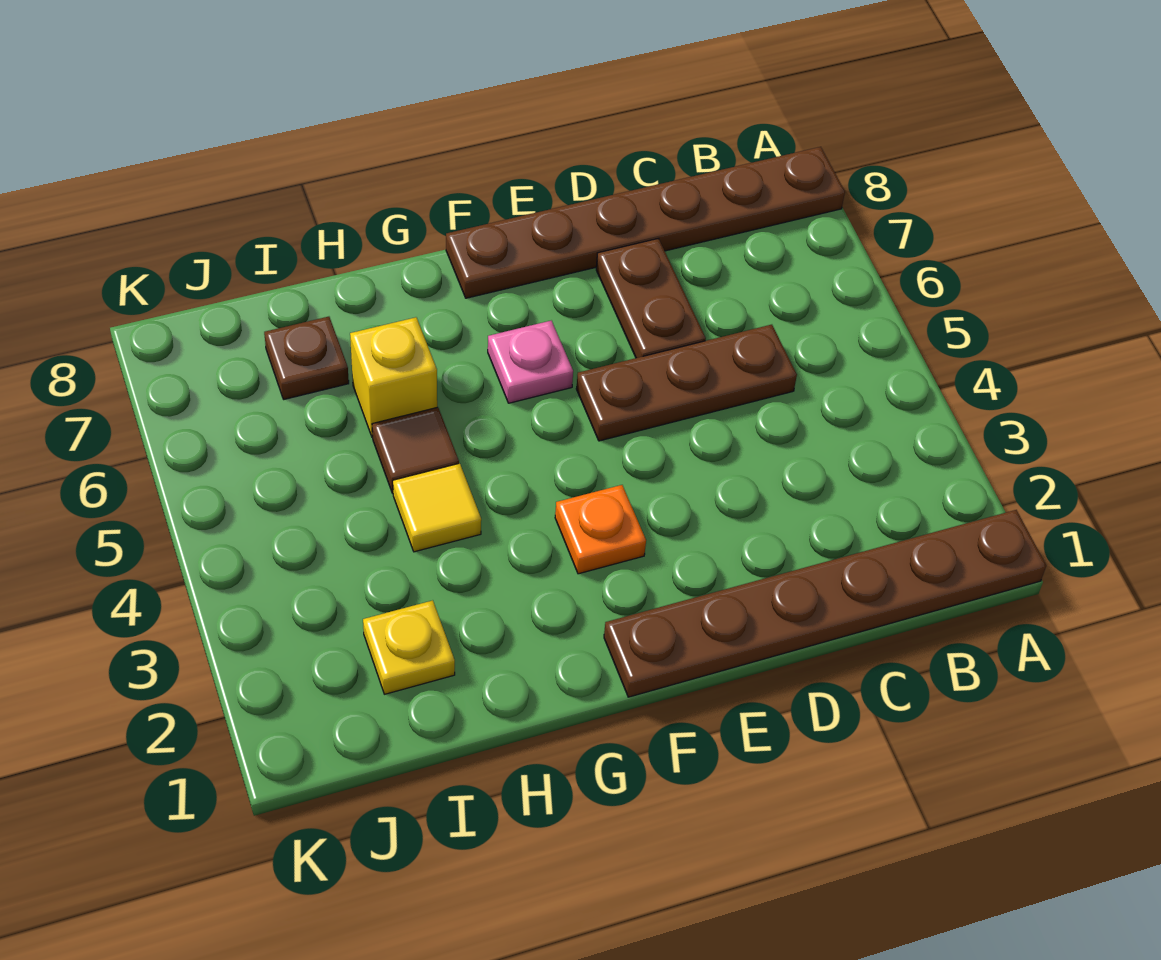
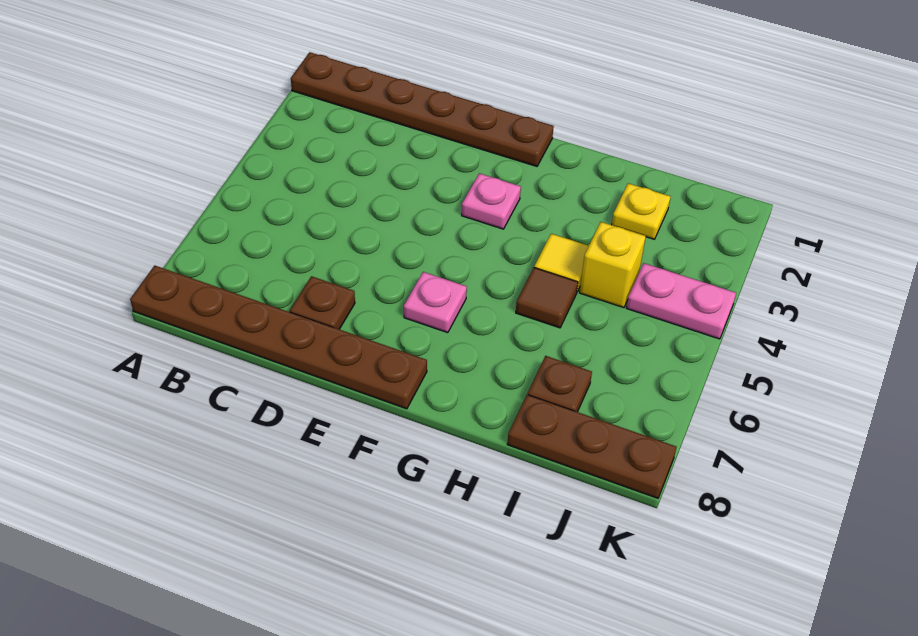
brown 1x3 plate [576,325,797,441] -> brown 1x3 plate moved to [507,395,676,498]
brown 1x2 plate [596,239,706,358] -> brown 1x1 plate [290,276,355,329]
orange 1x1 plate [555,485,646,574] -> pink 1x1 plate [462,173,521,229]
yellow 1x1 brick [350,317,437,437] -> yellow 1x1 brick moved to [580,222,646,308]
none -> pink 1x2 plate [627,263,736,339]

